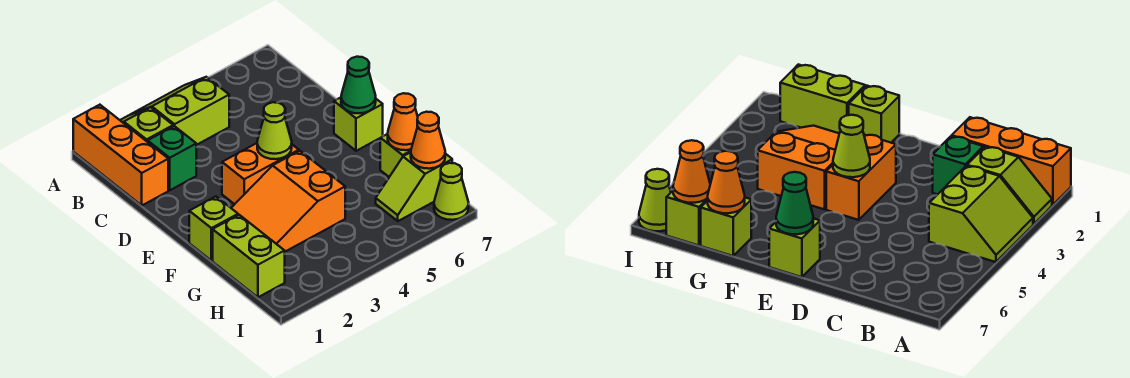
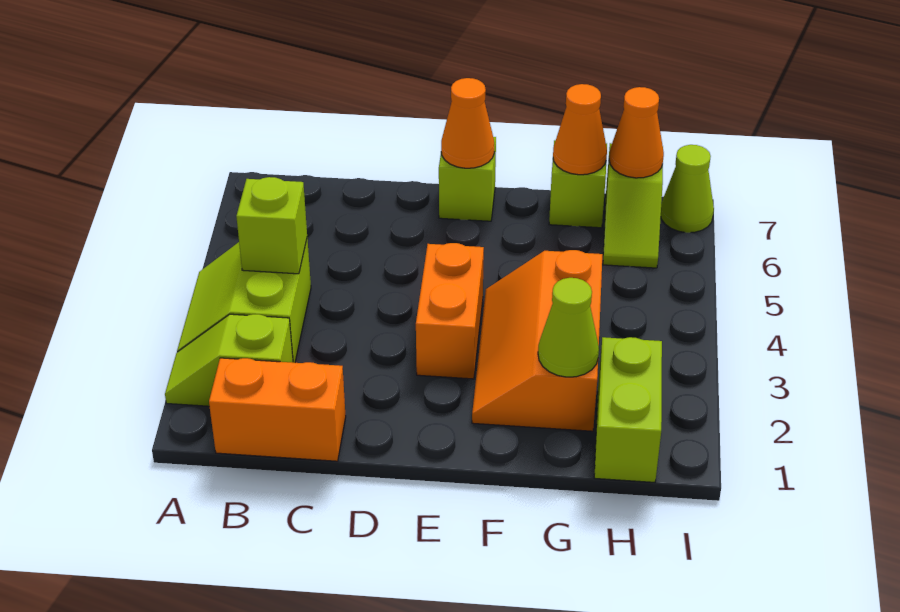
orange 1x3 brick [73,105,168,205] -> orange 1x2 brick [209,358,346,461]
green 1x1 brick [148,126,196,190] -> none
lime 1x1 cone [257,102,292,159] -> lime 1x1 cone moved to [538,278,599,377]
green 1x1 cone [341,57,376,113] -> orange 1x1 cone [441,78,494,168]
lime 1x1 brick [189,197,238,261] -> lime 1x1 brick moved to [236,177,307,274]
orange 2x3 slope [231,151,345,252] -> orange 2x3 slope turned to [472,250,603,431]
lime 1x2 brick [213,215,285,297] -> lime 1x2 brick turned to [594,337,662,482]

